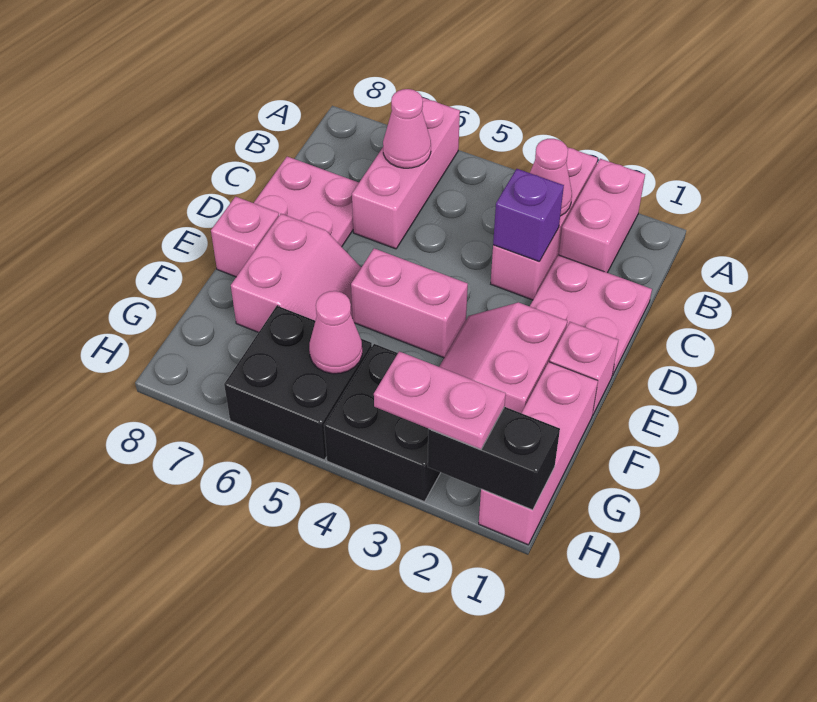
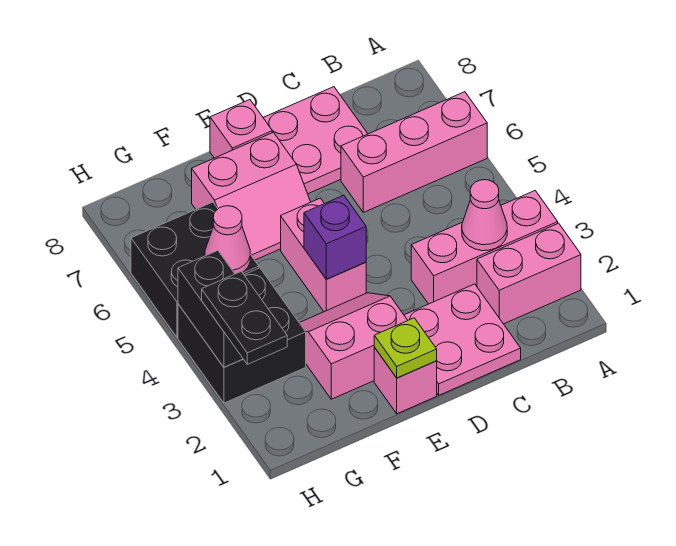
pink 1x1 cone [383,89,431,168] -> none
purple 1x1 brick [493,169,564,262] -> purple 1x1 brick moved to [304,195,366,279]
none -> lime 1x1 plate [374,318,437,378]
pink 1x3 brick [479,362,598,545] -> none
black 1x2 brick [428,407,560,510] -> black 1x2 brick moved to [178,251,243,367]
pink 1x2 plate [374,351,506,449] -> black 1x2 plate [202,271,287,364]

